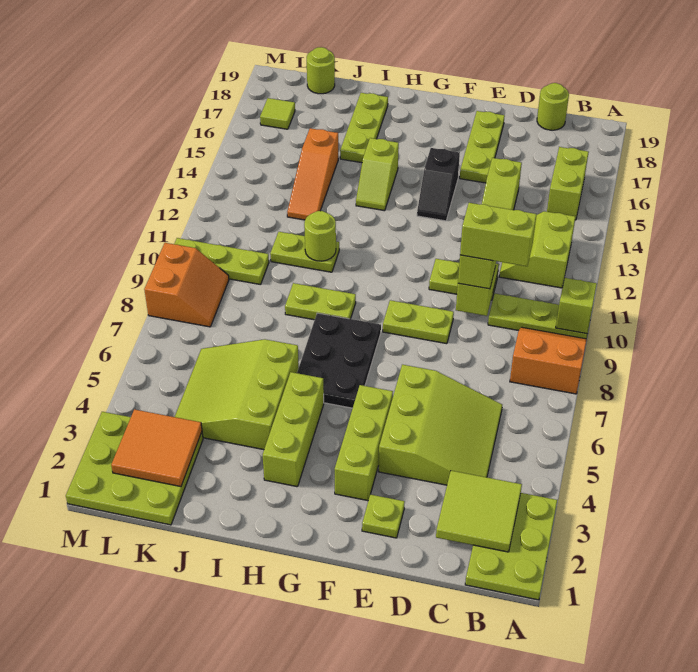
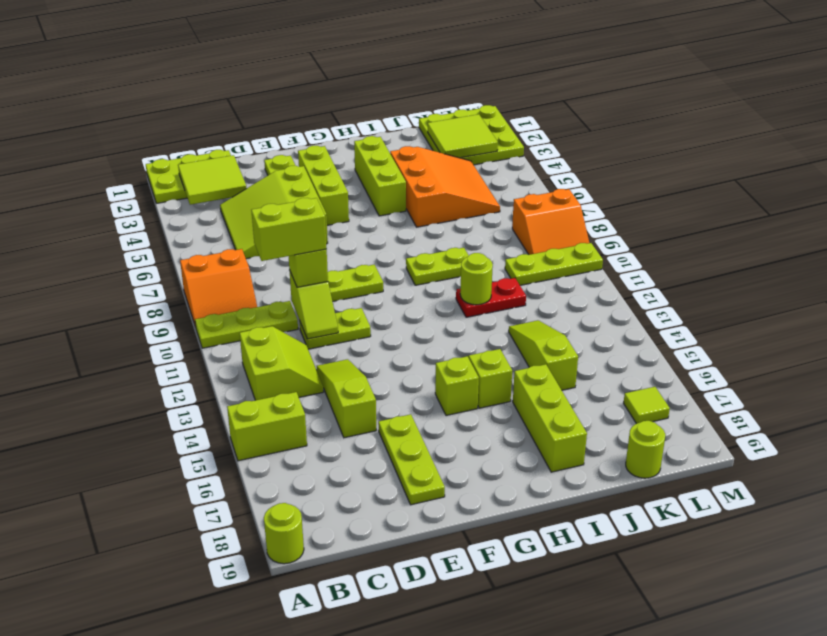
lime 2x3 plate [465,493,557,600] -> lime 2x3 plate turned to [146,150,231,203]
lime 1x1 brick [556,278,597,334] -> lime 1x1 brick moved to [435,356,479,416]
lime 1x2 brick [547,147,589,220] -> lime 1x2 brick turned to [227,392,307,461]
lime 1x1 round brick [537,83,569,130] -> lime 1x1 round brick moved to [264,503,304,564]
black 1x2 slope [417,148,460,221] -> none
black 2x3 plate [297,313,381,408] -> none
lime 3x3 slope [175,339,299,450] -> orange 3x3 slope [390,146,500,227]
lime 1x2 plate [270,232,339,272] -> red 1x2 plate [456,278,526,317]
lime 1x3 plate [340,93,388,163] -> lime 1x3 brick [513,364,587,472]
orange 1x3 slope [287,128,338,220] -> lime 1x3 slope [509,320,578,390]
orange 2x2 tile [111,409,202,487] -> lime 2x2 tile [428,114,498,158]
orange 2x2 slope [144,243,229,327] -> orange 2x2 slope turned to [512,189,589,255]

